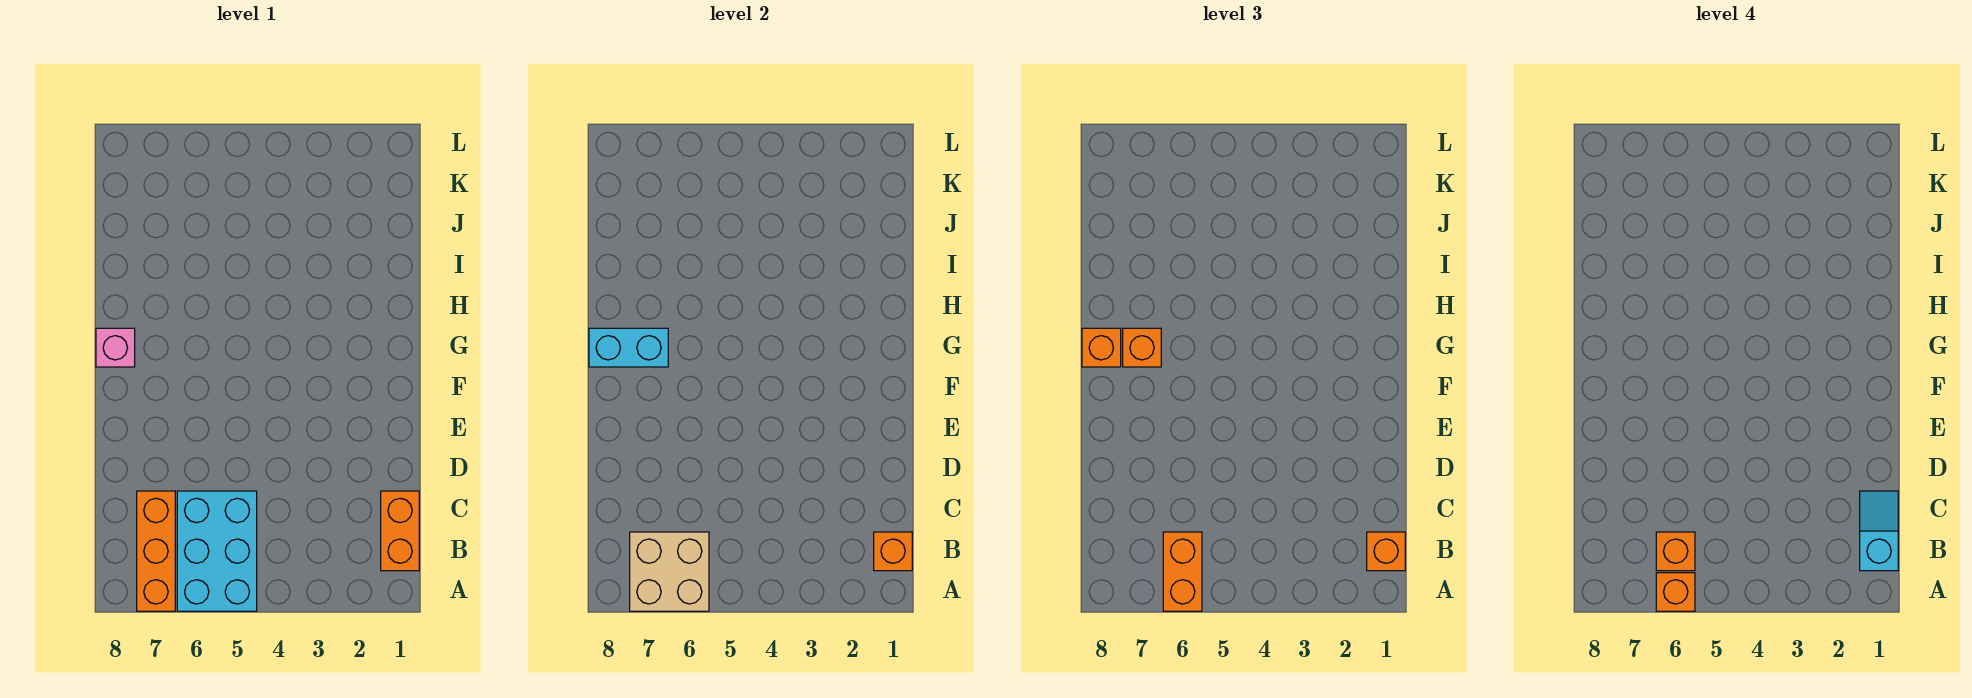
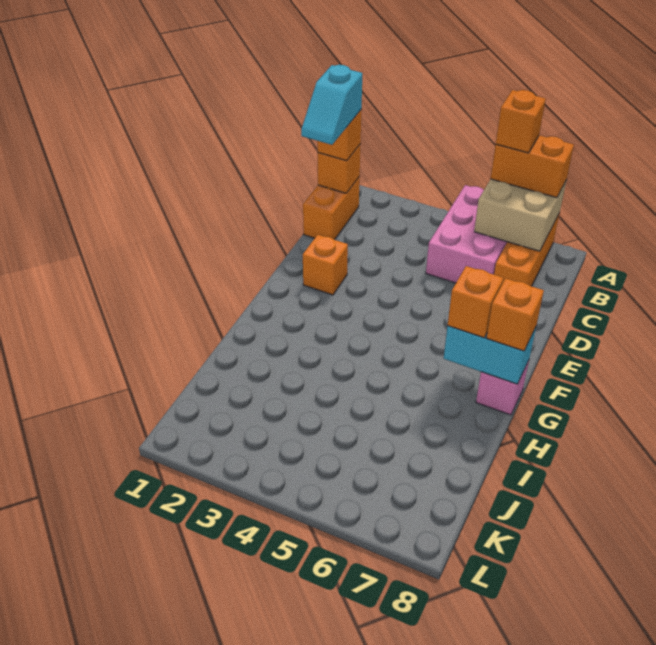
cyan 2x3 brick [177,491,257,611] -> pink 2x3 brick [426,185,507,283]
orange 1x2 brick [1163,532,1202,611] -> orange 1x2 brick turned to [491,135,574,198]
orange 1x1 brick [1656,532,1695,571] -> orange 1x1 brick moved to [303,235,348,295]

